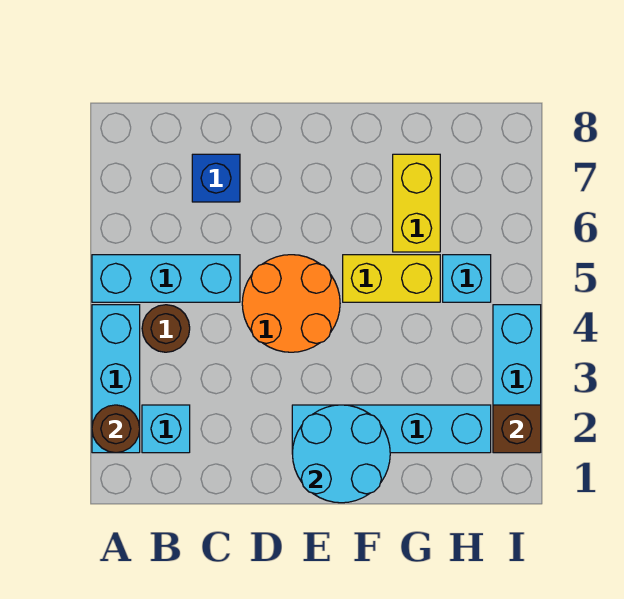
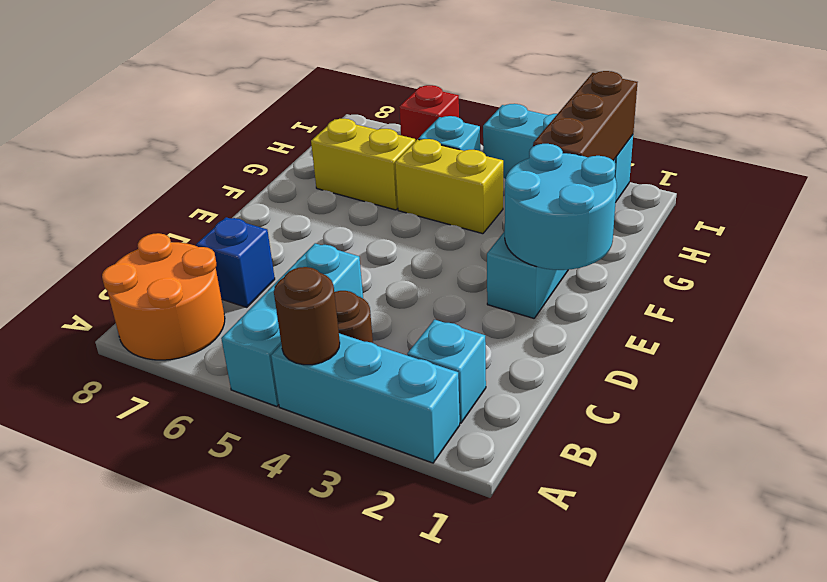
brown 1x1 round brick [92,405,140,453] -> brown 1x1 round brick moved to [274,267,340,365]
orange 2x2 round brick [242,255,340,352] -> orange 2x2 round brick moved to [102,233,225,360]
yellow 1x2 brick [343,255,440,302] -> yellow 1x2 brick turned to [395,139,503,234]
brown 1x1 brick [493,405,541,453] -> brown 1x3 brick [533,71,638,161]
none -> red 1x1 brick [399,85,459,141]

